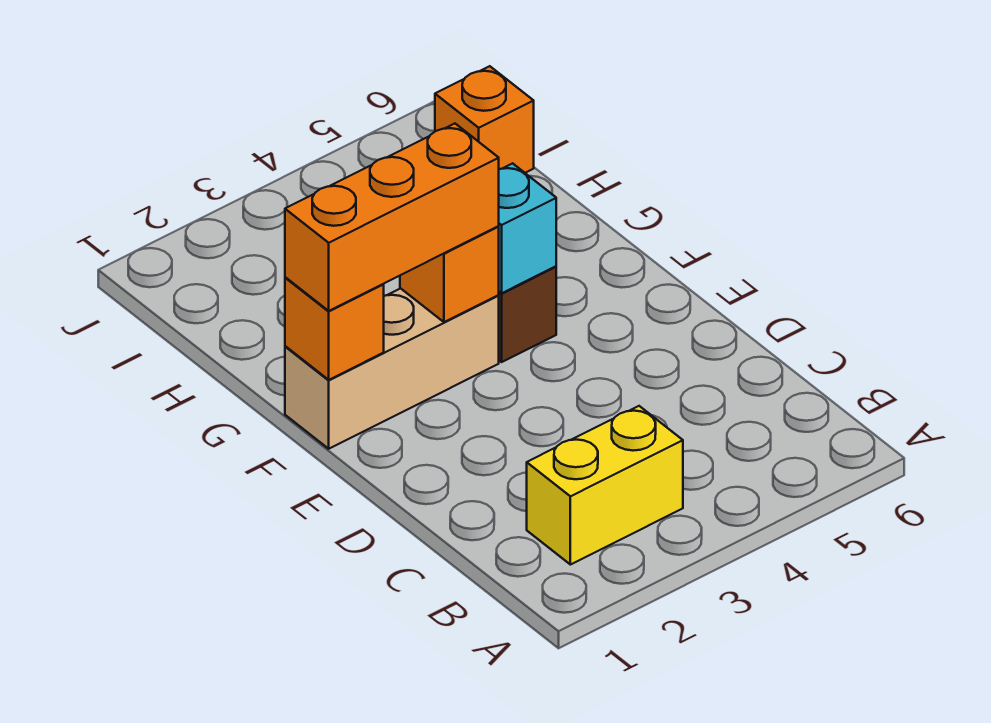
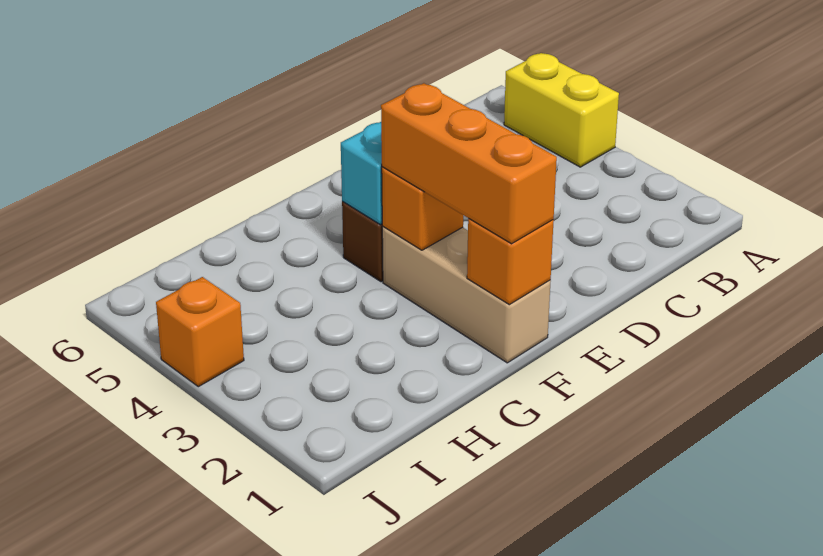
yellow 1x2 brick [527,406,683,565] -> yellow 1x2 brick moved to [504,53,619,167]
orange 1x1 brick [435,66,534,173] -> orange 1x1 brick moved to [156,277,244,387]

